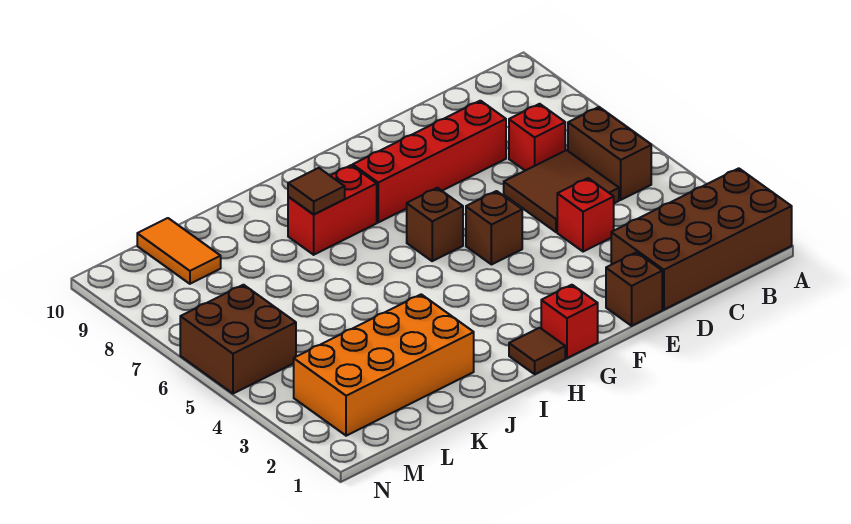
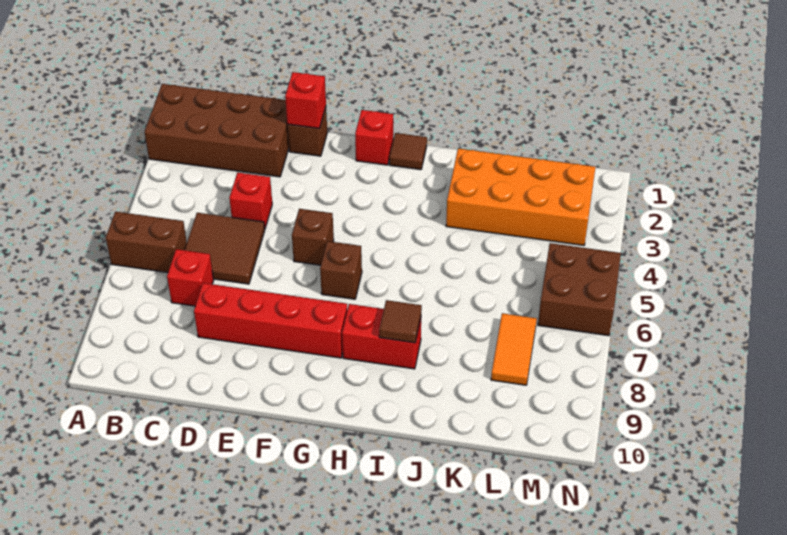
brown 1x2 brick [568,107,651,200] -> brown 1x2 brick turned to [106,212,187,273]
none -> red 1x1 brick [285,72,326,129]
orange 1x2 tile [137,218,221,284] -> orange 1x2 tile moved to [491,313,537,385]

